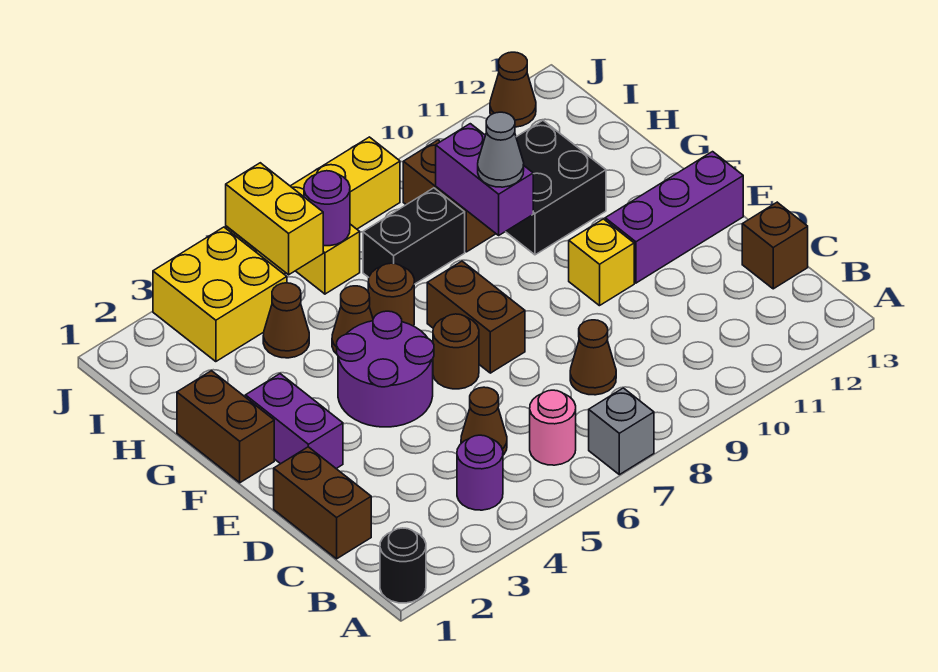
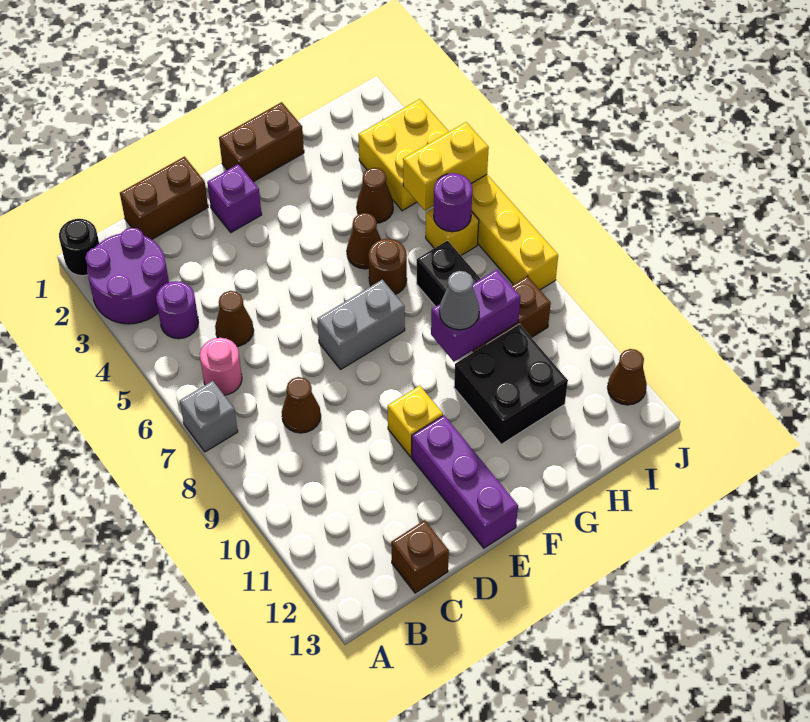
purple 1x2 brick [246,374,343,468] -> purple 1x1 brick [207,164,262,232]
purple 2x2 round brick [337,311,434,427] -> purple 2x2 round brick moved to [85,228,169,324]
brown 1x1 round brick [433,314,479,389] -> none
brown 1x2 brick [427,261,525,373] -> grey 1x2 brick [317,280,405,369]

